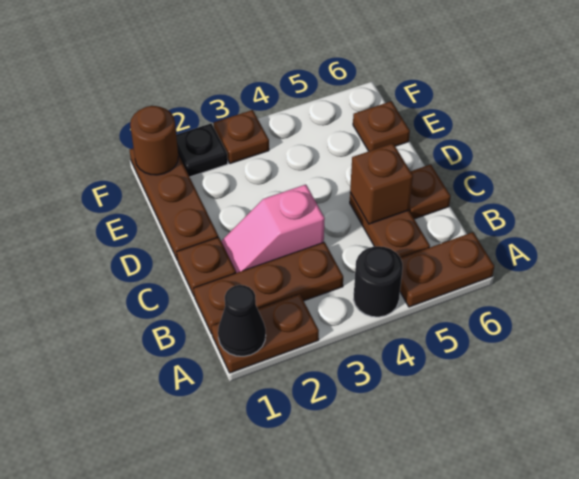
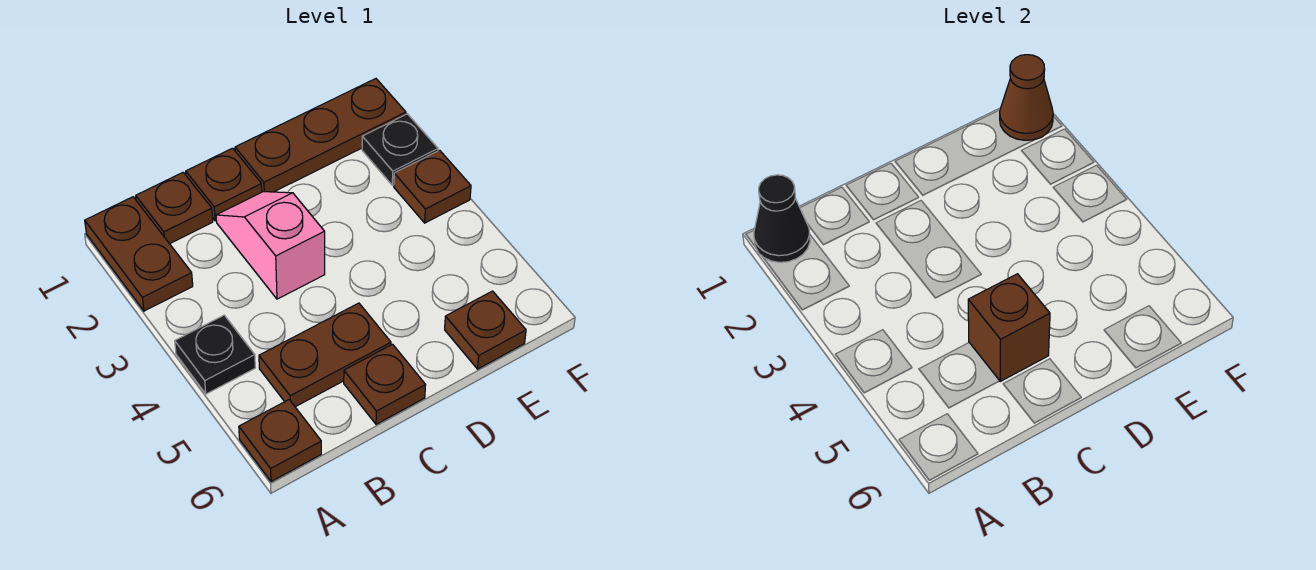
black 1x1 round brick [354,246,403,317] -> black 1x1 plate [175,315,255,394]
brown 1x2 plate [400,232,494,307] -> brown 1x1 plate [239,400,321,482]
brown 1x3 plate [194,242,343,334] -> brown 1x1 plate [136,172,213,244]
brown 1x1 round brick [130,106,178,175] -> brown 1x1 cone [1000,55,1053,140]

